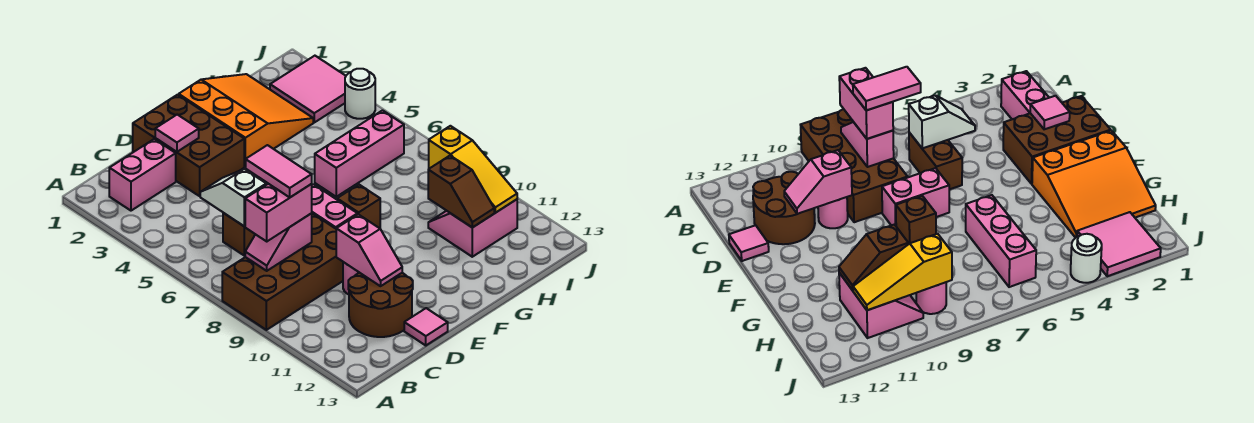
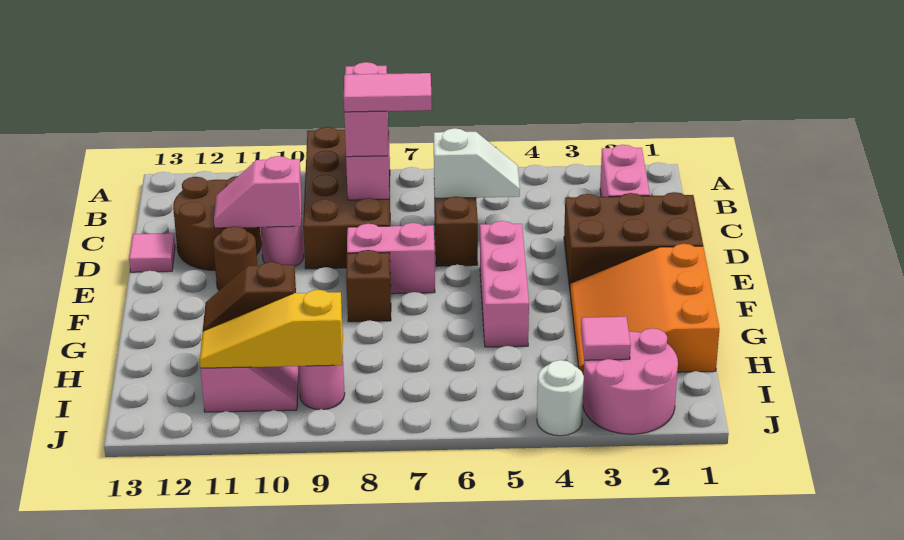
pink 1x1 tile [155,115,199,152] -> pink 1x1 tile moved to [581,317,631,360]
none -> brown 1x1 round brick [213,226,257,290]
orange 3x3 slope [179,74,313,167] -> orange 3x3 slope turned to [570,244,720,374]
pink 1x3 brick [315,111,404,197] -> pink 1x3 brick moved to [480,221,529,347]
pink 2x2 tile [270,56,346,122] -> pink 2x2 round brick [583,328,678,434]

